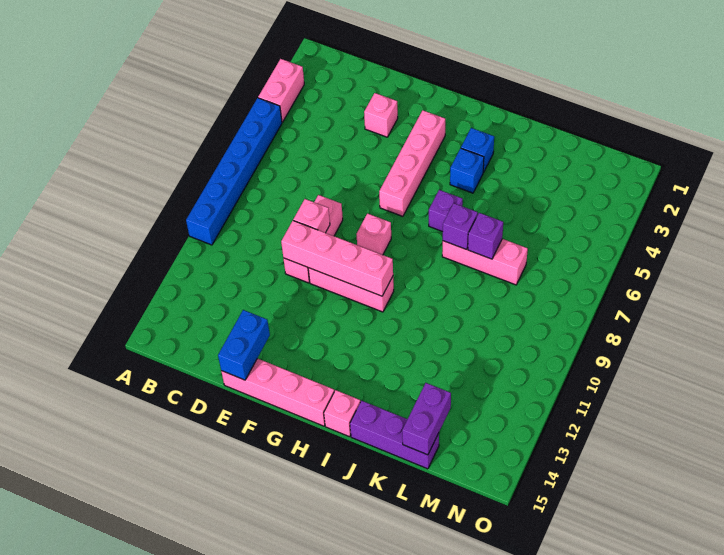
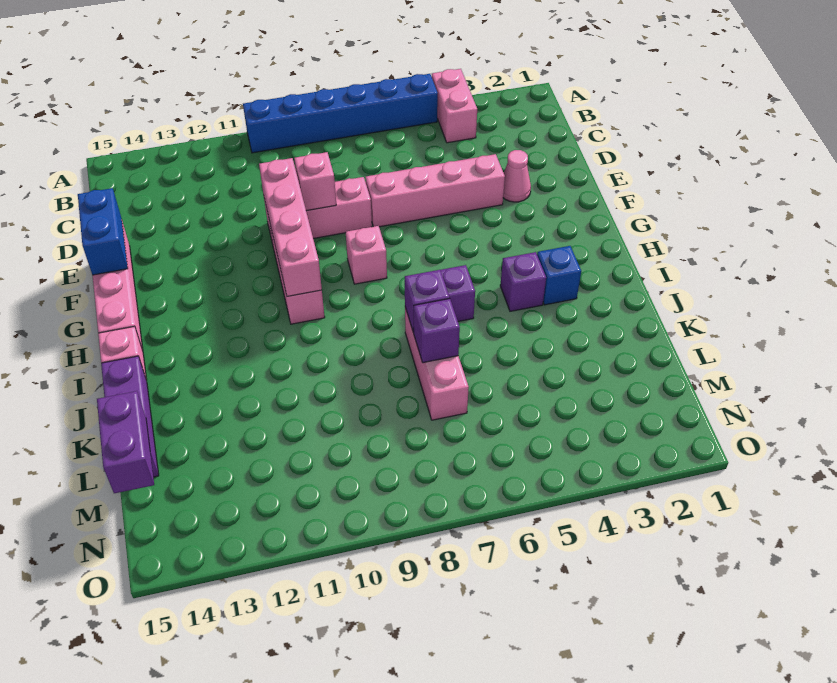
pink 1x2 brick [258,59,304,122] -> pink 1x2 brick turned to [432,69,477,143]
pink 1x1 brick [364,93,398,137] -> pink 1x1 cone [503,150,531,202]
blue 1x2 brick [218,310,270,380] -> blue 1x2 brick turned to [78,188,128,275]
pink 1x4 brick [379,110,445,216] -> pink 1x4 brick moved to [365,154,505,227]
blue 1x1 brick [450,148,484,193] -> purple 1x1 brick [500,252,546,311]
purple 1x2 brick [402,383,451,455] -> purple 1x2 brick turned to [97,391,154,493]

